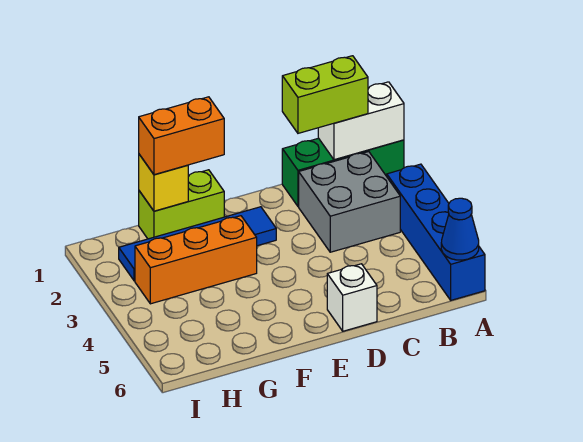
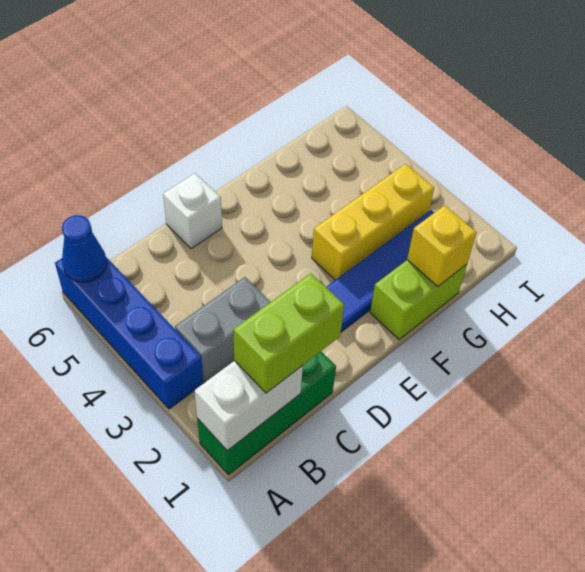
grey 2x2 brick [299,152,400,252] -> grey 1x2 brick [175,277,270,382]
orange 1x2 brick [139,97,224,175] -> none
orange 1x3 brick [135,216,257,304] -> yellow 1x3 brick [312,164,434,280]

